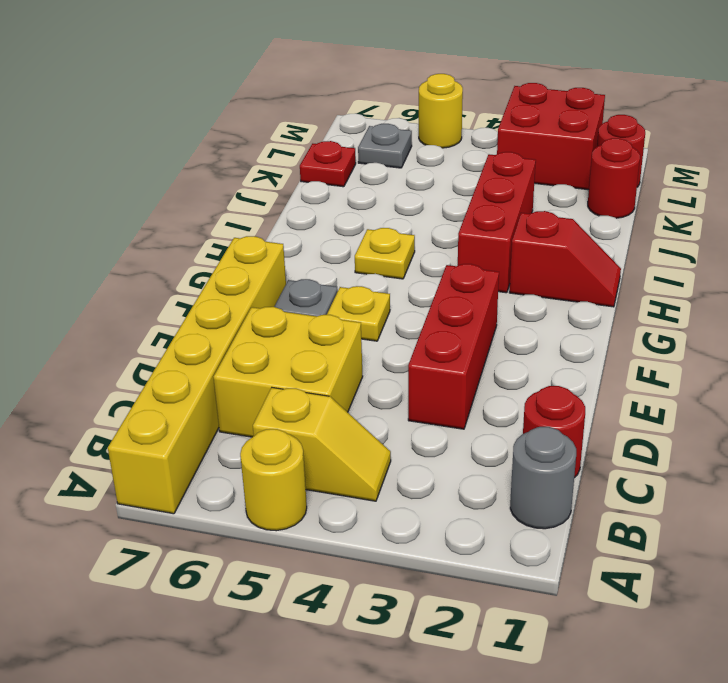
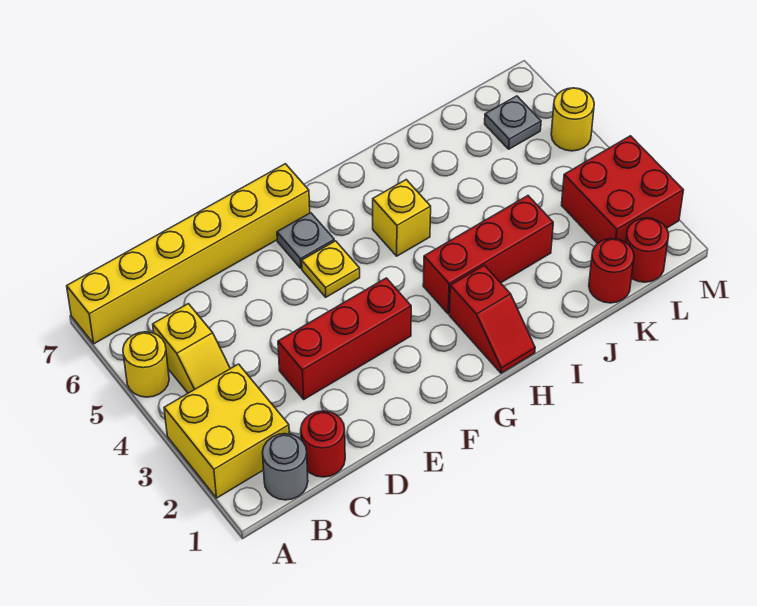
yellow 2x2 brick [214,307,363,437] -> yellow 2x2 brick moved to [164,364,289,498]
yellow 1x1 plate [355,228,415,279] -> yellow 1x1 brick [373,180,431,256]
red 1x1 plate [300,141,356,187] -> none

